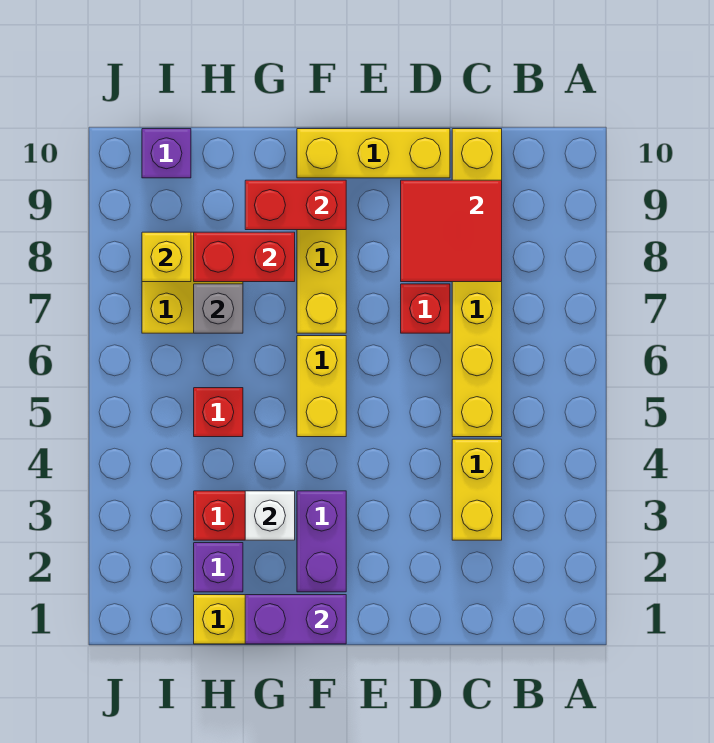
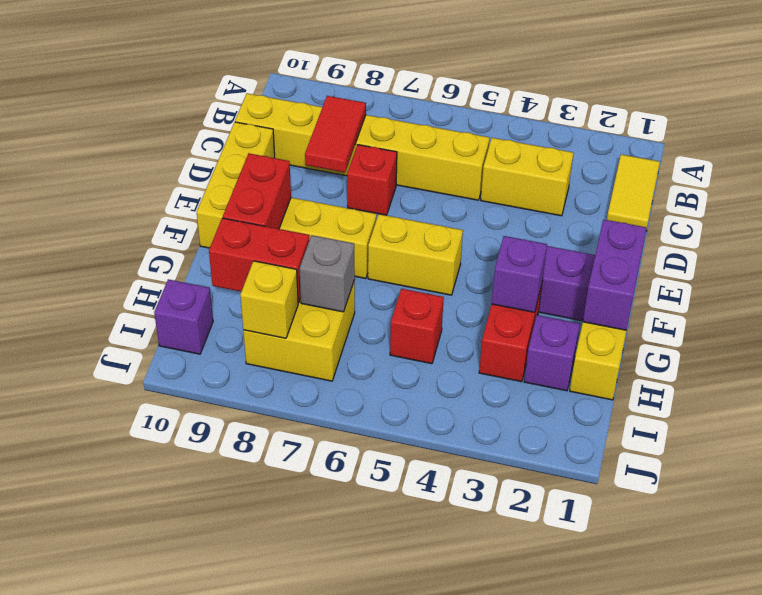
none -> yellow 1x2 tile [607,154,660,227]
red 2x2 tile [401,180,502,282] -> red 1x2 tile [305,96,366,172]
white 1x1 brick [245,491,295,540] -> purple 1x1 brick [492,236,547,312]
red 1x2 brick [194,232,295,282] -> red 1x2 brick turned to [209,218,309,303]

